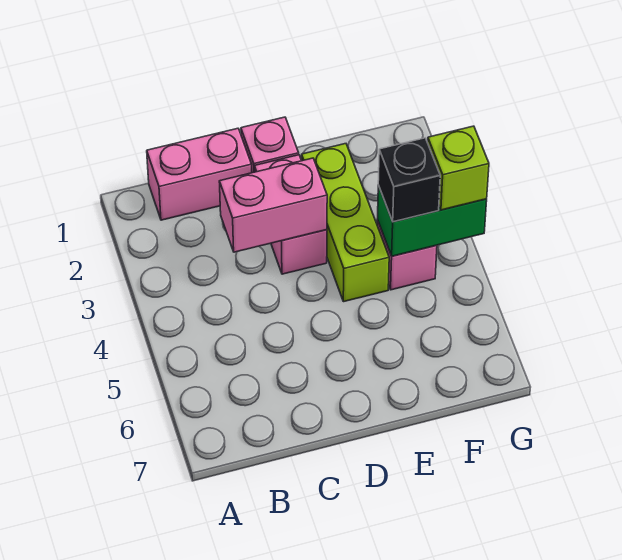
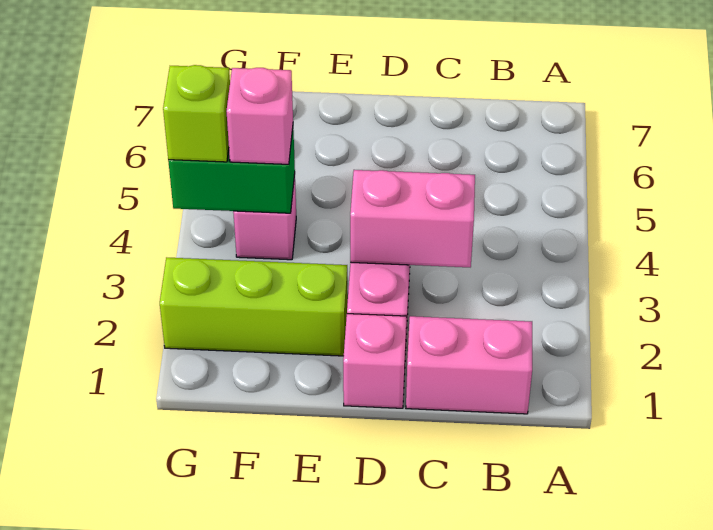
lime 1x3 brick [302,144,389,302] -> lime 1x3 brick turned to [160,257,348,356]
black 1x1 brick [378,138,440,222] -> pink 1x1 brick [226,68,293,164]

